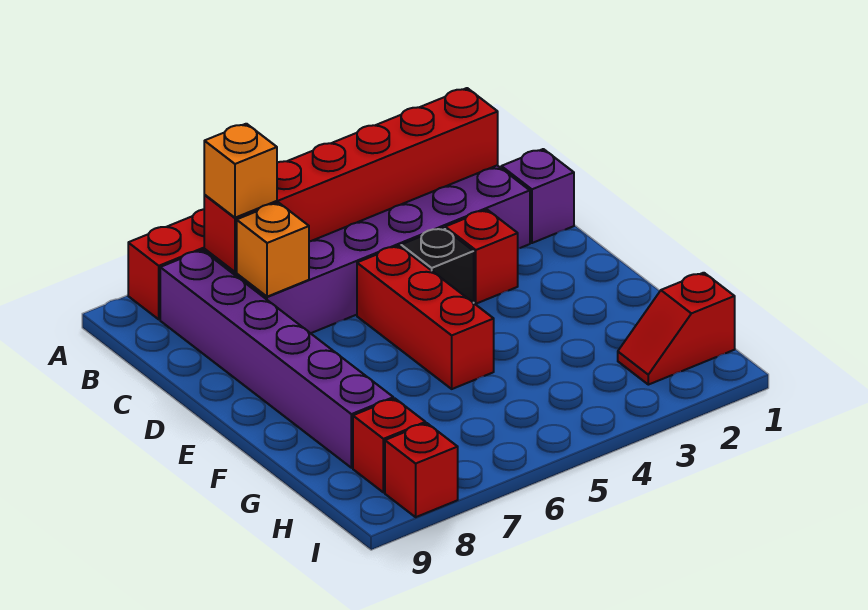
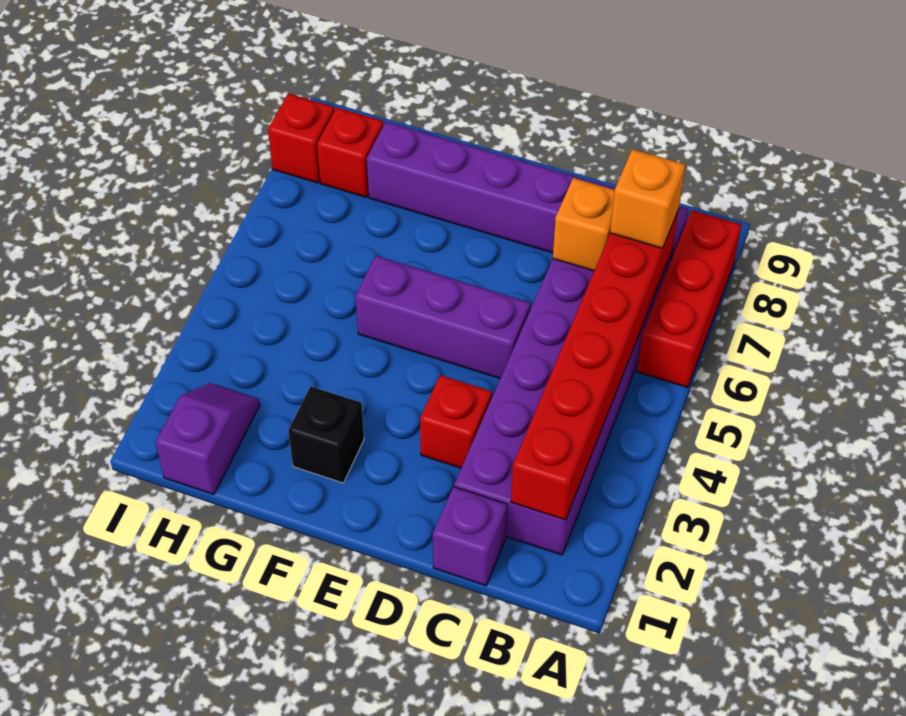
black 1x1 brick [401,228,474,303] -> black 1x1 brick moved to [288,386,364,483]
red 1x3 brick [357,246,494,389] -> purple 1x3 brick [355,256,531,378]
red 1x2 slope [618,273,735,385] -> purple 1x2 slope [156,383,260,494]

